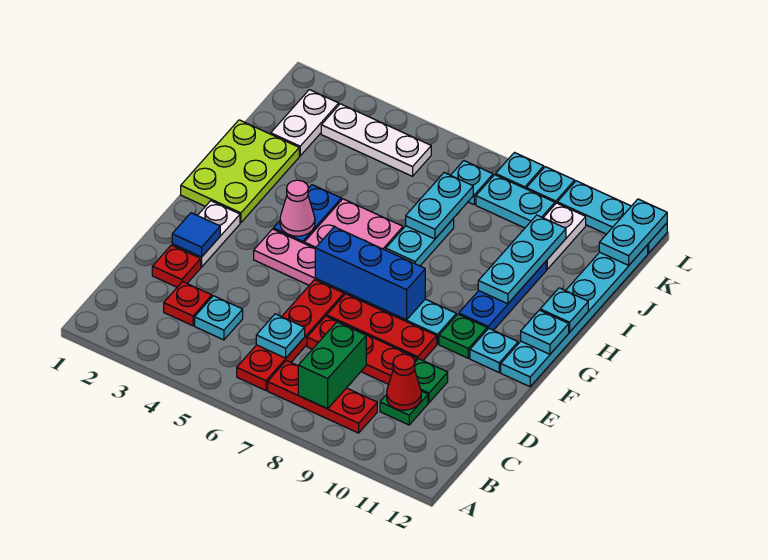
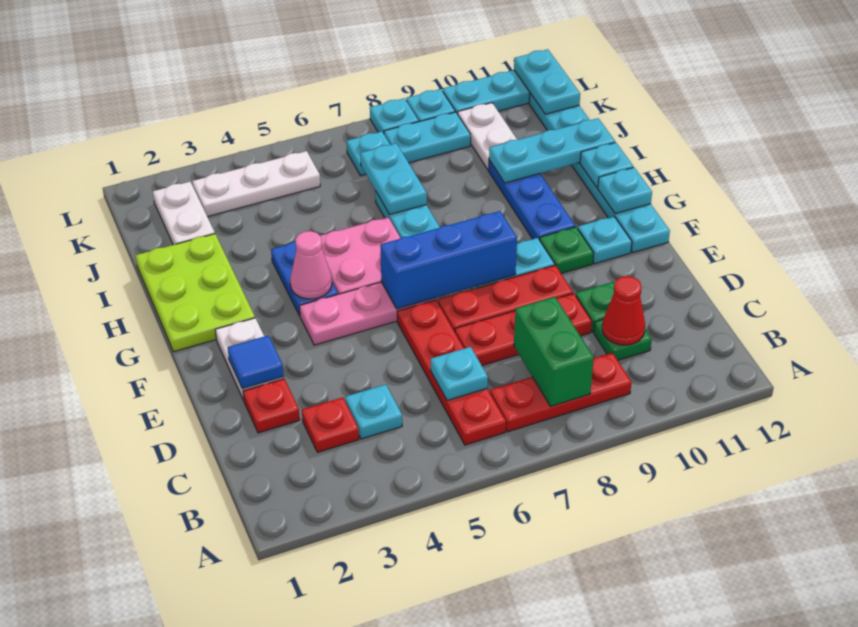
cyan 1x3 plate [478,215,566,304] -> cyan 1x3 plate turned to [489,118,615,183]

